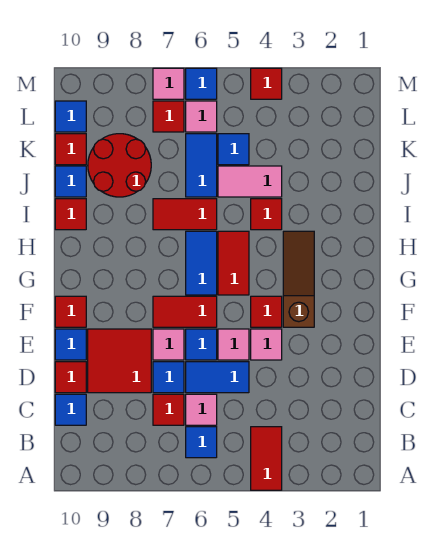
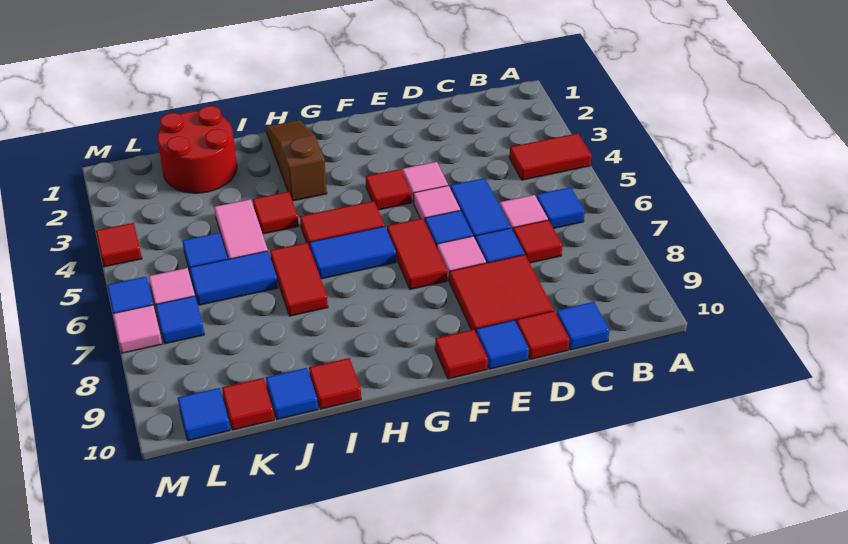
brown 1x3 slope [283,231,314,327] -> brown 1x3 slope turned to [266,120,327,201]
red 2x2 round brick [88,134,151,197] -> red 2x2 round brick moved to [157,106,237,193]
red 1x1 tile [153,101,184,132] -> blue 1x1 tile [155,296,204,344]

